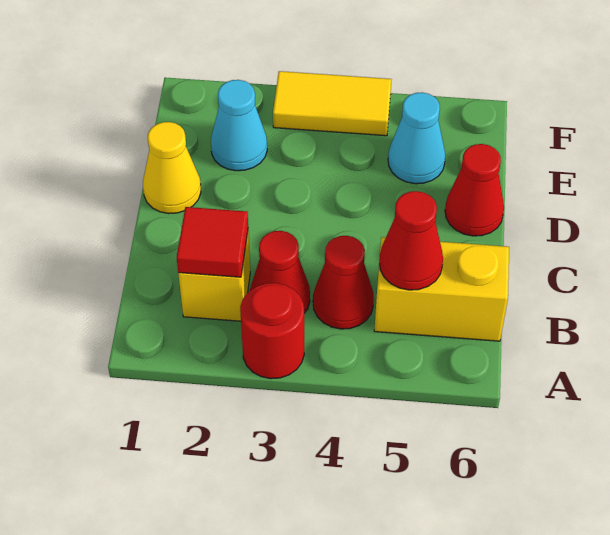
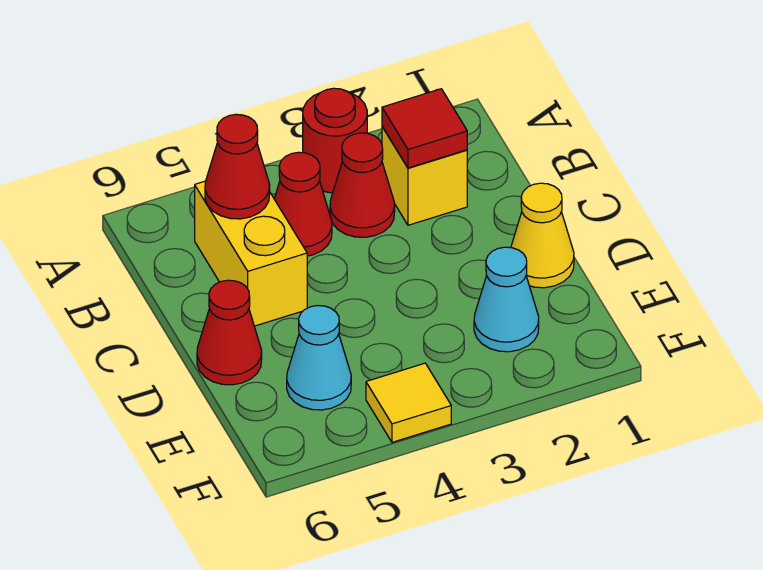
yellow 1x2 brick [374,237,509,341] -> yellow 1x2 brick turned to [195,181,307,326]
yellow 1x2 tile [273,71,392,136] -> yellow 1x1 tile [366,363,451,442]

